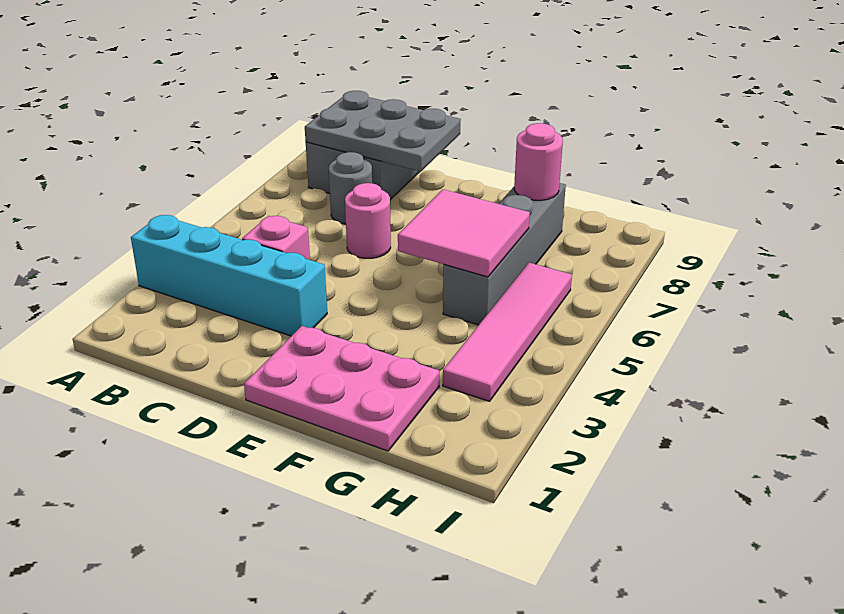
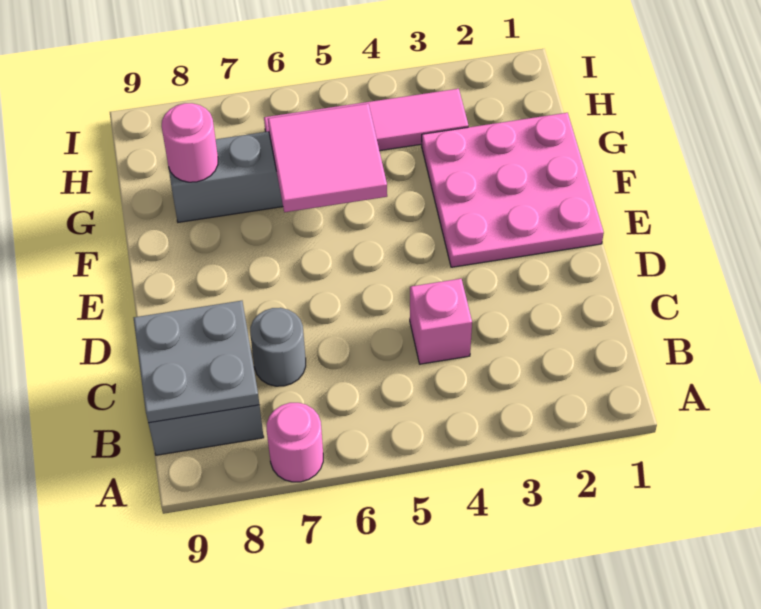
cyan 1x4 brick [131,215,327,336] -> none
grey 2x3 plate [305,91,461,172] -> grey 2x2 plate [134,301,259,423]
pink 1x1 round brick [345,183,391,258] -> pink 1x1 round brick moved to [267,403,323,482]
pink 2x3 plate [244,326,439,451] -> pink 3x3 plate [422,113,604,267]

